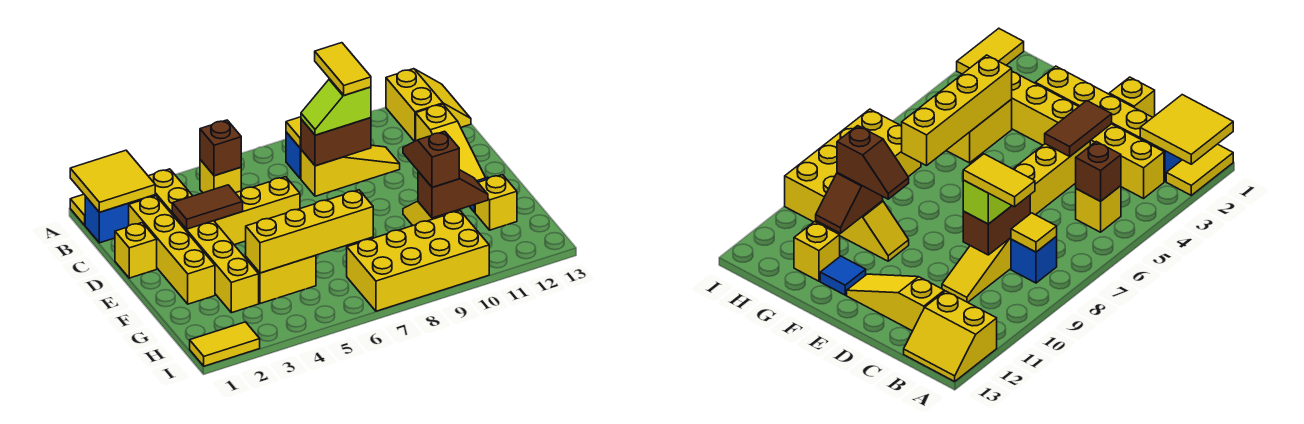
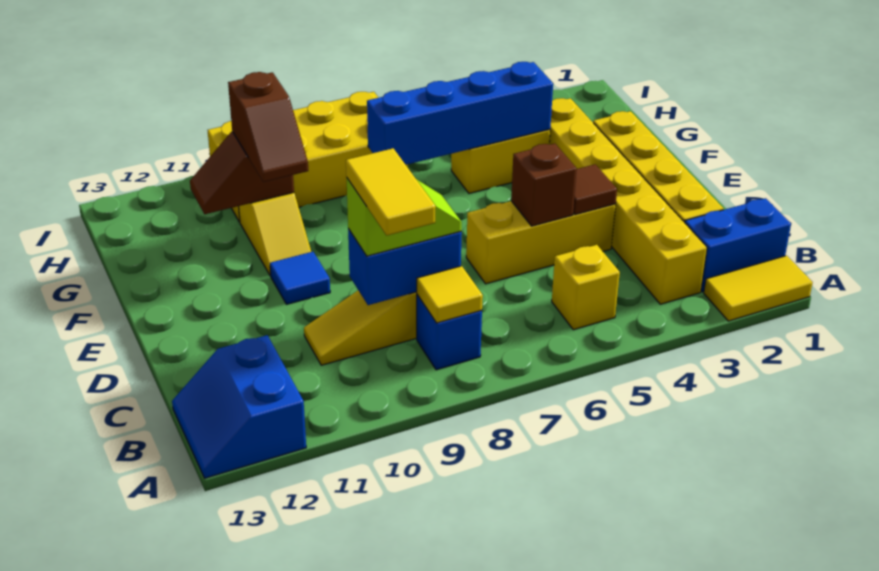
yellow 2x2 tile [70,150,155,212] -> none
yellow 2x2 slope [386,69,471,142] -> blue 2x2 slope [172,335,306,478]
brown 1x1 brick [200,120,241,176] -> brown 1x1 brick moved to [511,144,577,226]
brown 1x2 brick [301,118,371,166] -> blue 1x2 brick [348,229,462,305]
yellow 1x3 slope [416,104,485,181] -> none
yellow 1x1 brick [115,223,157,278] -> none
brown 1x2 tile [172,185,243,229] -> brown 1x1 tile [573,164,617,215]
blue 1x1 tile [820,256,866,295] -> blue 1x1 tile moved to [270,252,330,304]
yellow 1x4 brick [246,190,373,273] -> blue 1x4 brick [367,62,553,165]
yellow 1x1 brick [475,175,517,230] -> none
yellow 1x2 tile [190,322,260,366] -> none

